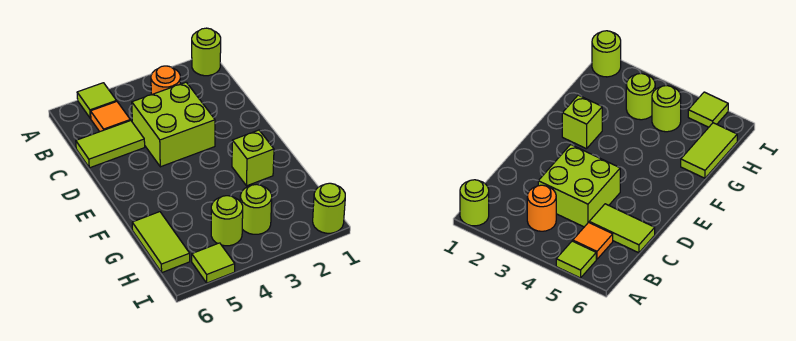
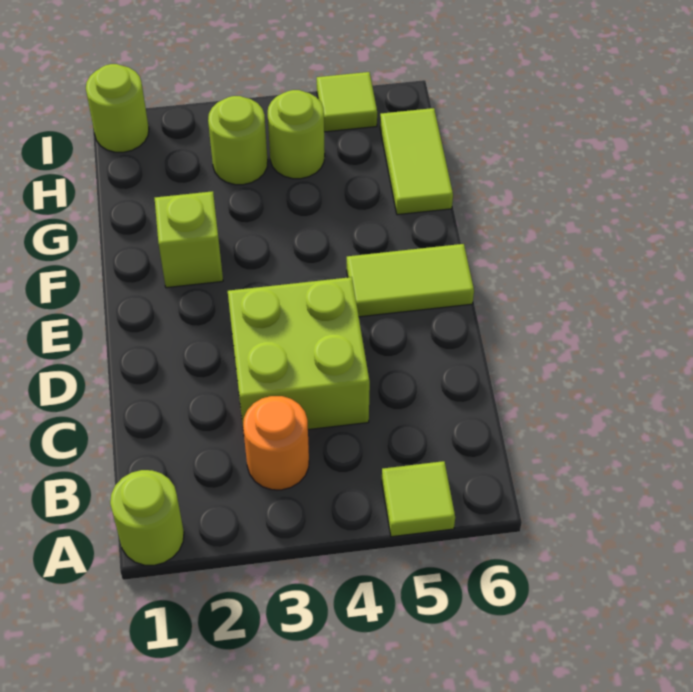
orange 1x1 tile [91,102,130,132] -> none
lime 1x2 tile [76,120,145,168] -> lime 1x2 tile moved to [347,244,474,317]

